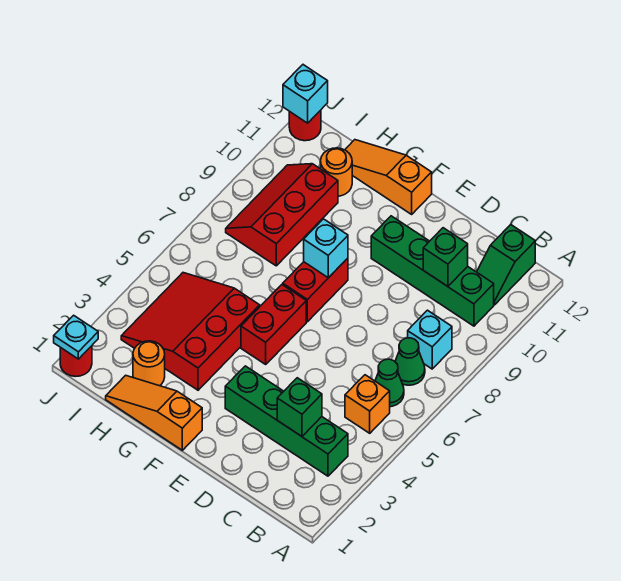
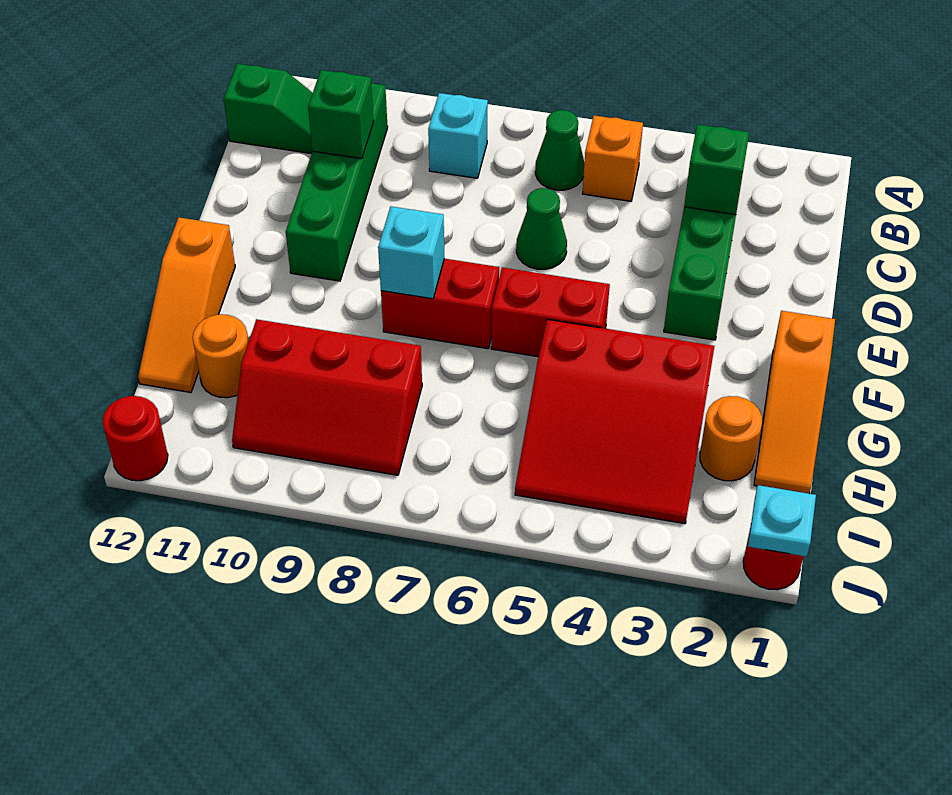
green 1x1 cone [395,338,425,385] -> green 1x1 cone moved to [516,188,567,269]
cyan 1x1 brick [283,65,328,123] -> none

